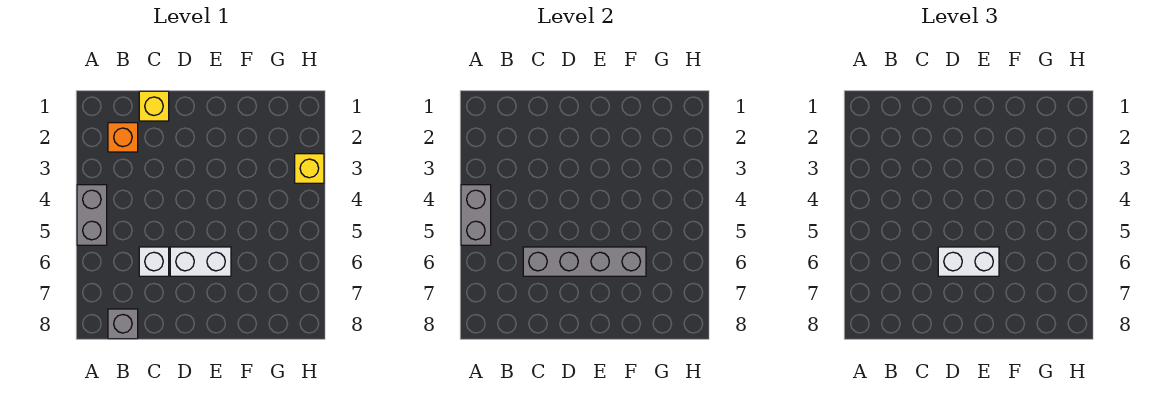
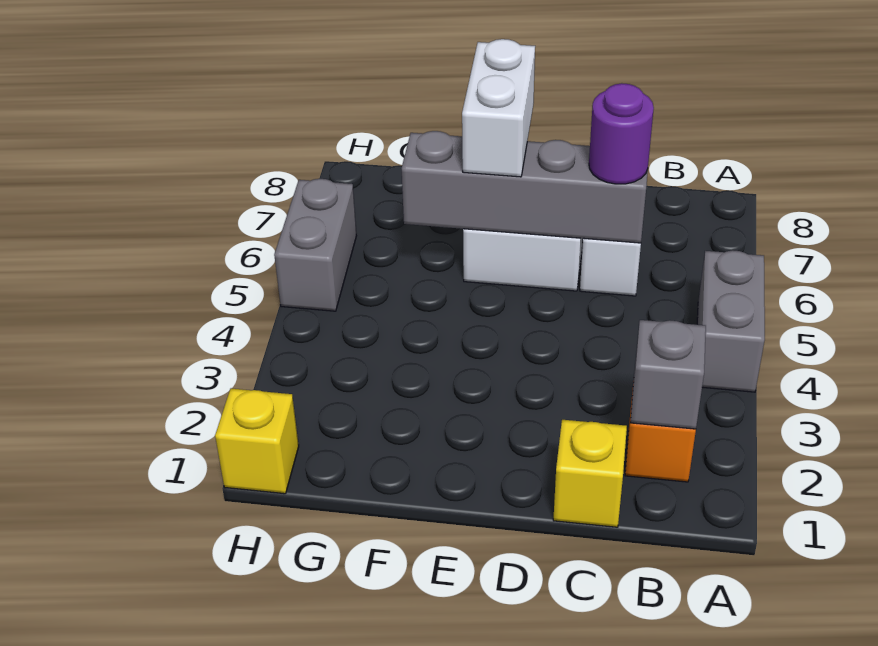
grey 1x2 brick [461,185,491,245] -> grey 1x2 brick moved to [274,179,356,311]
grey 1x1 brick [108,309,138,339] -> grey 1x1 brick moved to [630,320,706,429]
none -> purple 1x1 round brick [589,83,654,184]
white 1x2 brick [938,247,999,276] -> white 1x2 brick turned to [462,39,535,177]
yellow 1x1 brick [295,154,324,183] -> yellow 1x1 brick moved to [215,388,299,494]

